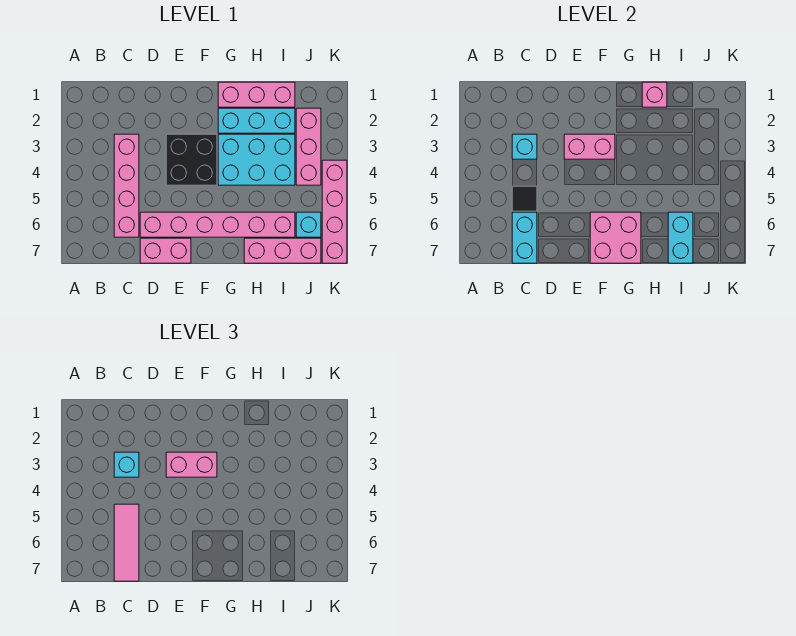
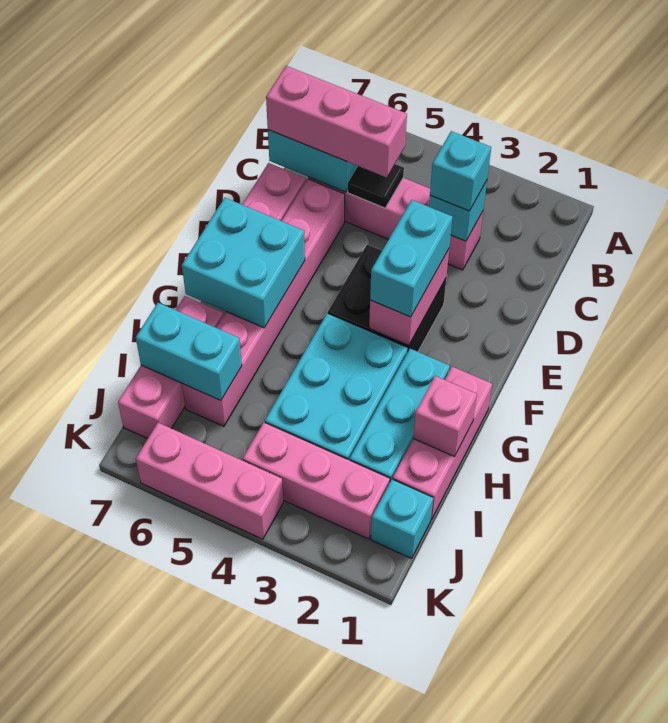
pink 1x3 tile [114,504,139,581] -> pink 1x3 brick [266,66,407,177]
pink 1x2 brick [166,452,217,477] -> cyan 1x2 brick [370,200,453,317]
pink 2x2 brick [590,212,641,263] -> cyan 2x2 brick [182,198,305,328]
cyan 1x1 brick [296,212,321,237] -> cyan 1x1 brick moved to [371,479,433,558]
pink 1x4 brick [322,160,347,263] -> pink 1x3 brick [136,423,283,539]

